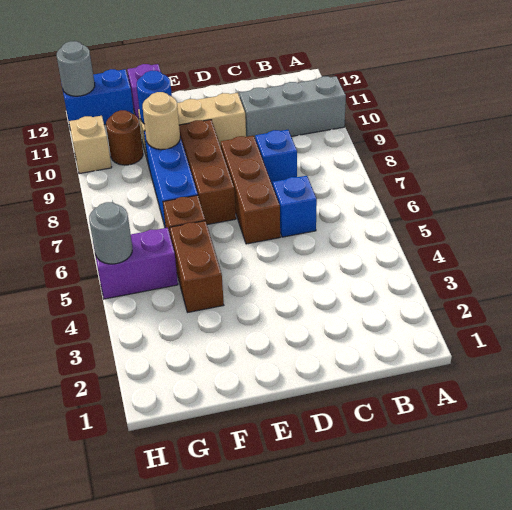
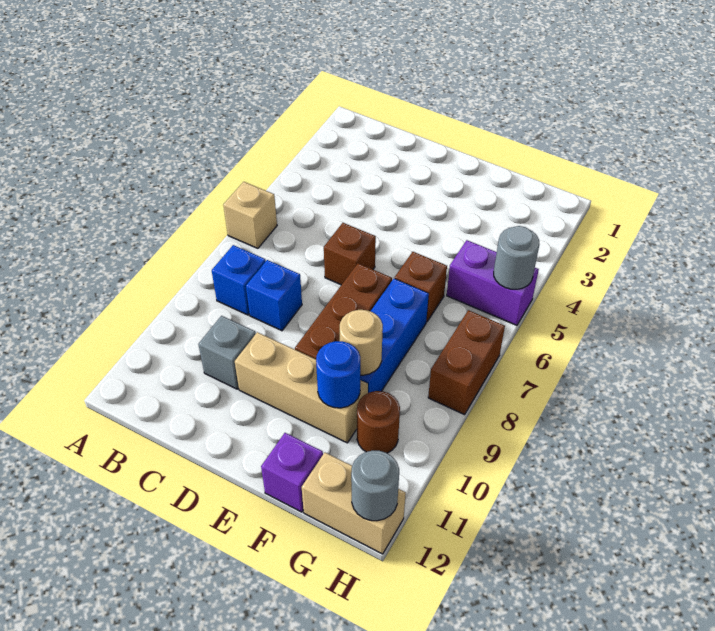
grey 1x3 brick [239,76,346,140] -> grey 1x1 brick [198,316,256,389]
blue 1x1 brick [273,176,317,237] -> blue 1x1 brick moved to [212,245,266,315]
brown 1x3 brick [221,136,280,244] -> brown 1x1 brick [324,223,376,285]
brown 1x2 brick [170,221,224,312] -> brown 1x2 brick moved to [428,310,505,415]
blue 1x2 brick [63,69,134,126] -> tan 1x2 brick [302,453,406,554]
tan 1x1 brick [69,116,112,174] -> tan 1x1 brick moved to [223,182,277,248]

